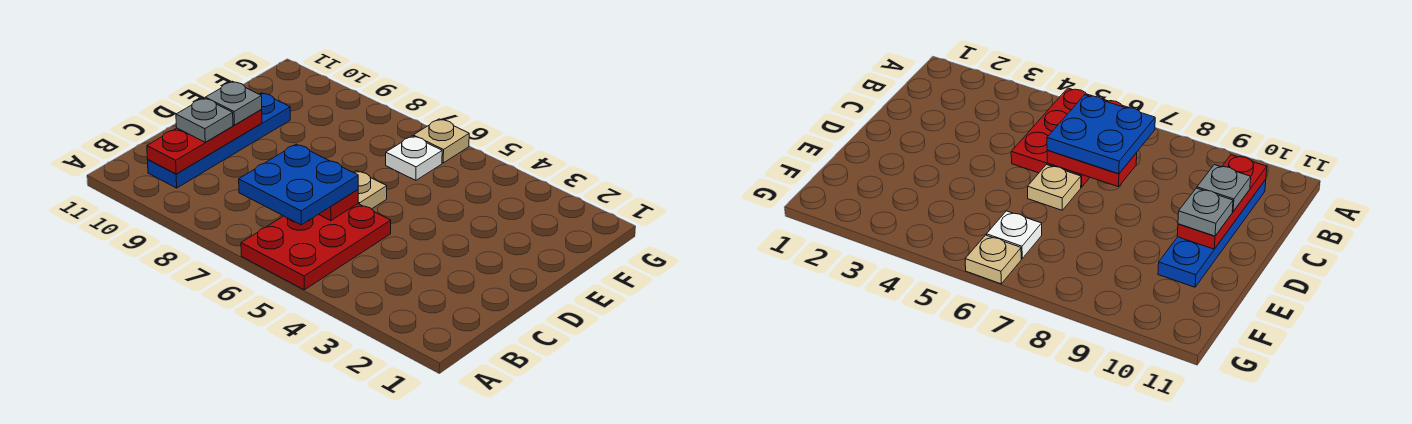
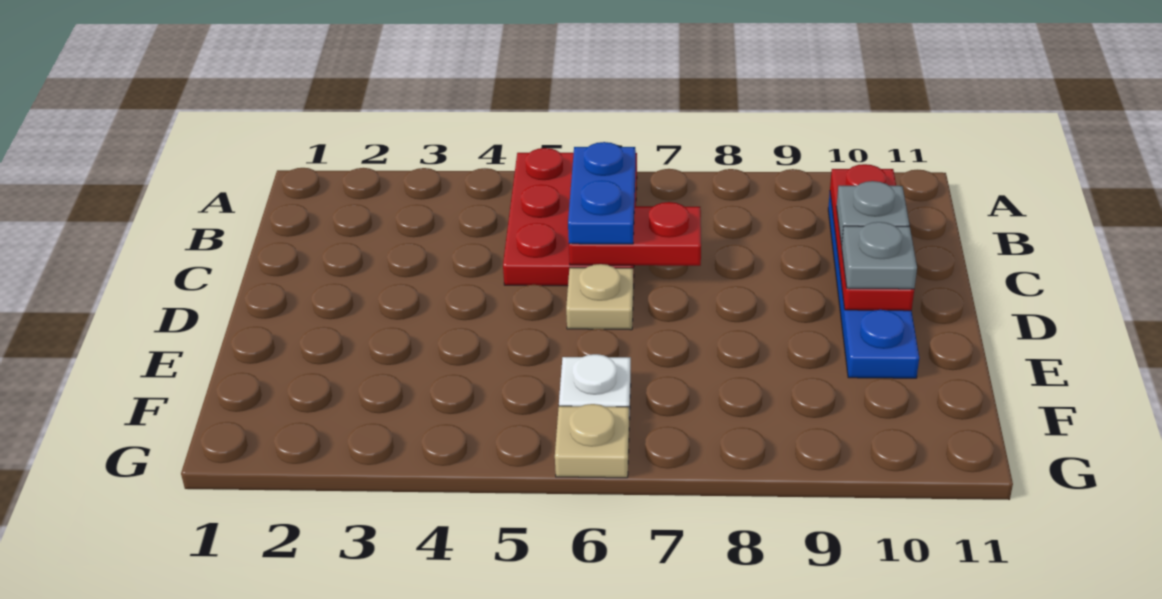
blue 2x2 plate [239,144,358,225] -> blue 1x2 plate [568,142,636,244]

